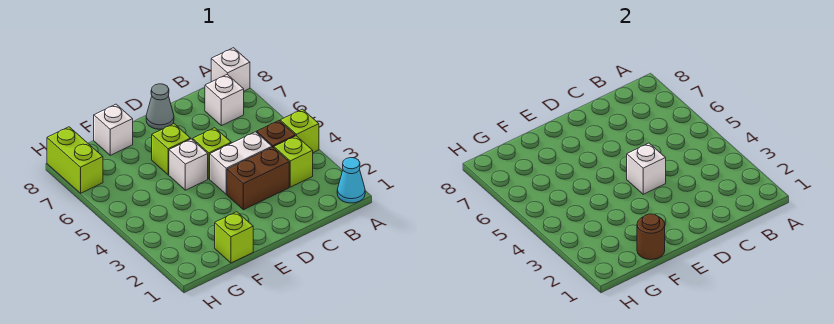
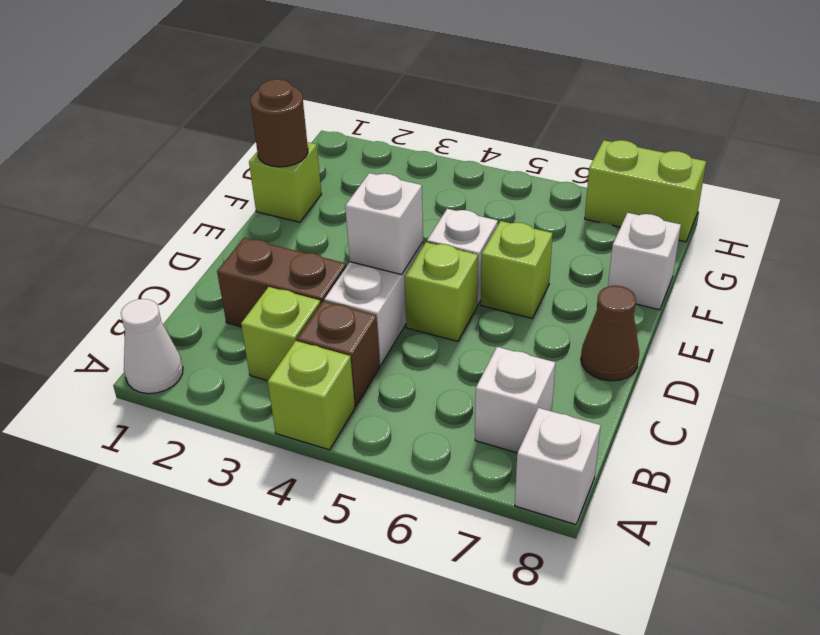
cyan 1x1 cone [337,158,365,203] -> white 1x1 cone [121,299,183,394]
brown 1x2 brick [227,147,289,210] -> brown 1x2 brick turned to [217,238,346,327]
grey 1x1 cone [146,84,174,129] -> brown 1x1 cone [581,286,639,381]

